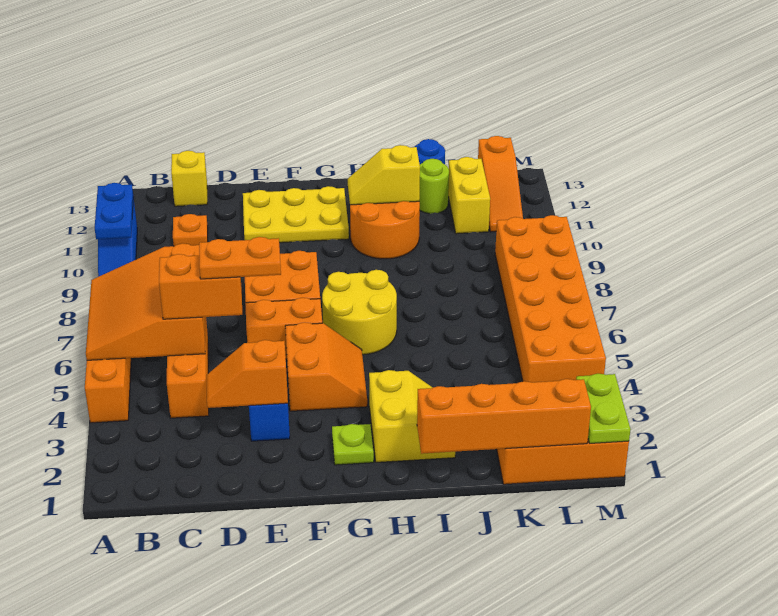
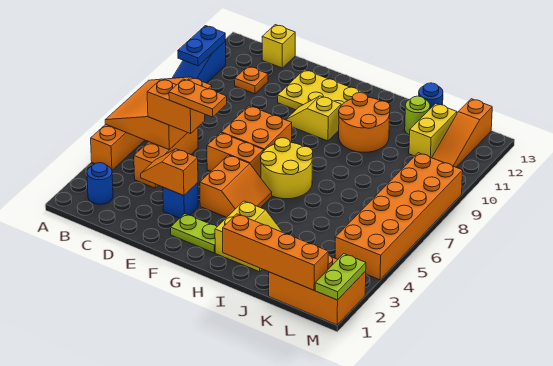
none -> blue 1x1 round brick [87,163,113,204]
lime 1x1 plate [332,424,374,465] -> lime 1x2 plate [171,214,217,253]
yellow 1x2 slope [348,145,420,205] -> yellow 1x2 slope moved to [286,96,341,141]

